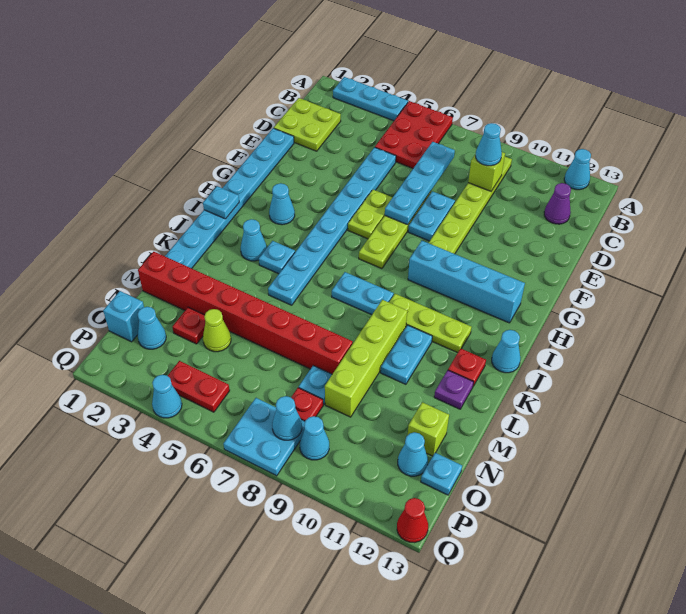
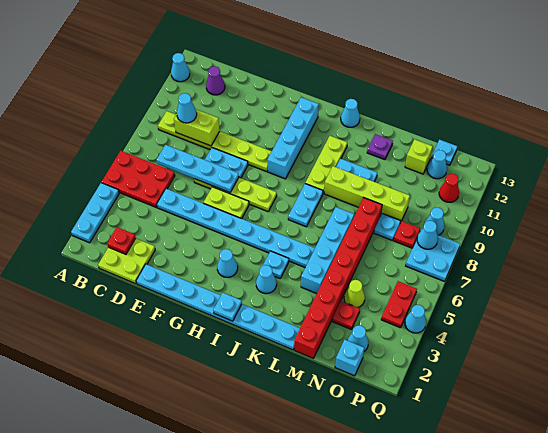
lime 1x1 brick [468,152,505,191] -> lime 1x2 brick [174,109,220,146]
red 1x1 plate [448,348,486,386] -> red 1x1 plate moved to [107,227,135,254]
none -> cyan 1x4 brick [301,207,354,294]
red 1x1 cone [397,498,428,543] -> red 1x1 cone moved to [439,174,459,202]

